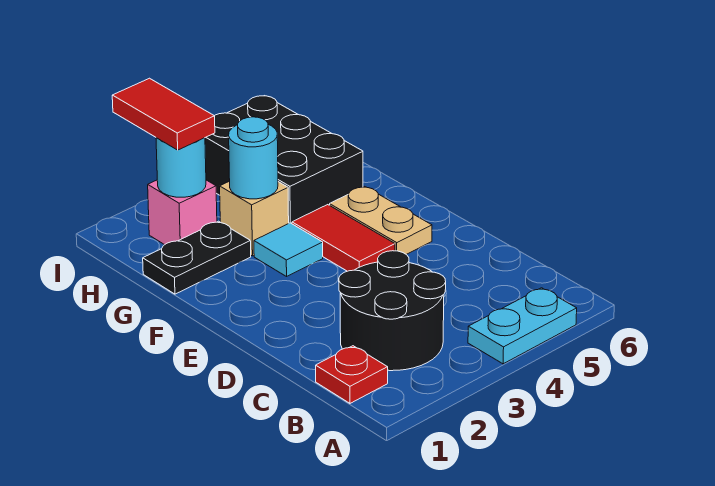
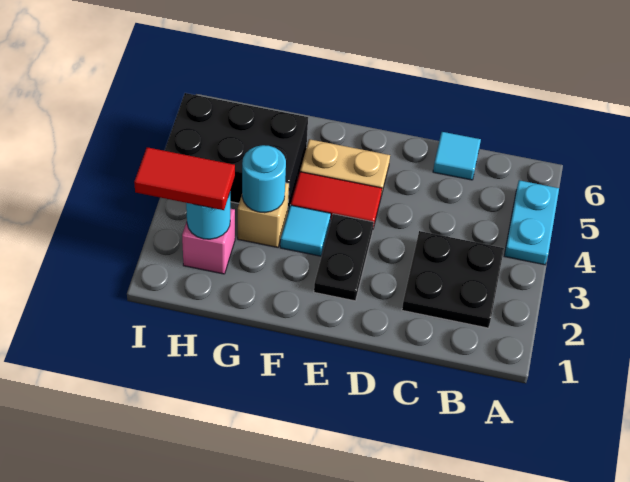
red 1x1 plate [316,346,388,403] -> none
black 2x2 round brick [339,251,446,371] -> black 2x2 plate [402,231,504,328]
none -> cyan 1x1 tile [433,132,481,180]
black 1x2 plate [143,221,251,294] -> black 1x2 plate moved to [314,214,374,301]

